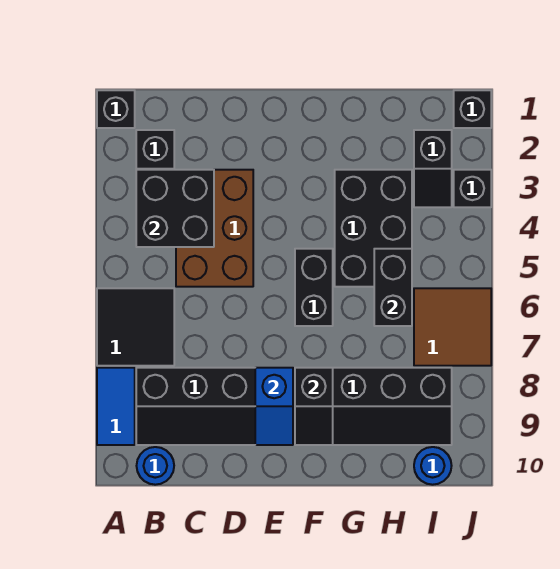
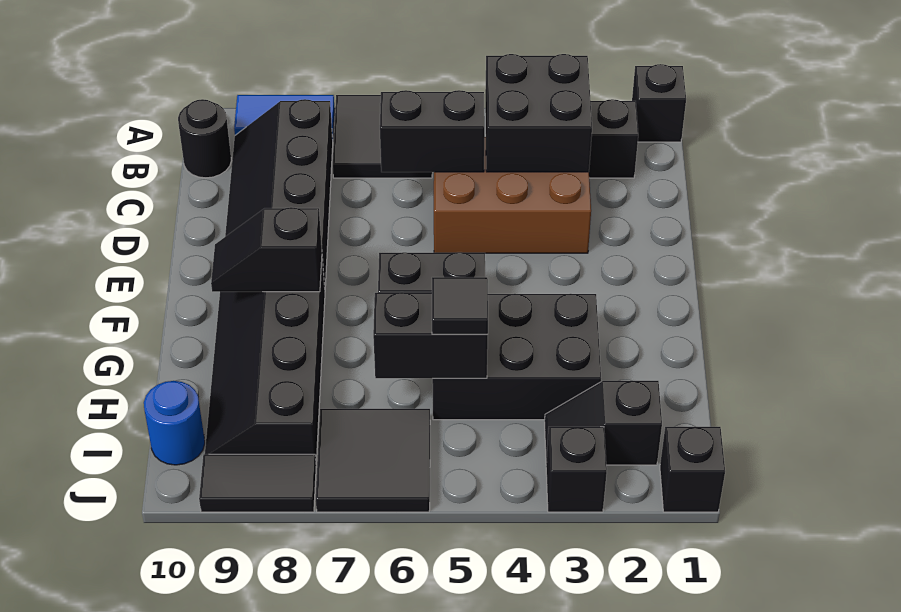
blue 1x1 round brick [137,447,174,485] -> black 1x1 round brick [178,99,231,178]
none -> black 1x2 brick [380,90,485,172]
blue 1x2 slope [255,368,293,445] -> none
none -> black 1x1 tile [432,277,488,334]
brown 2x2 tile [414,288,491,366] -> black 2x2 tile [316,409,430,512]
none -> black 1x2 tile [199,454,316,512]

